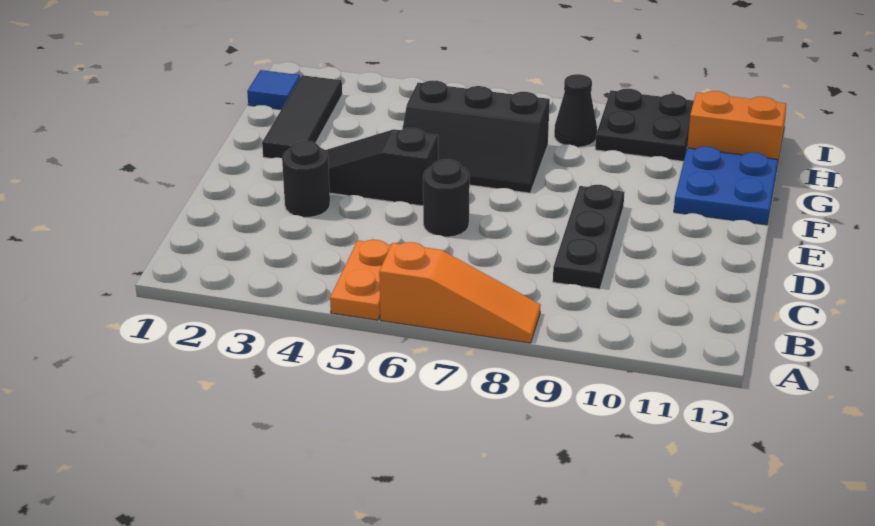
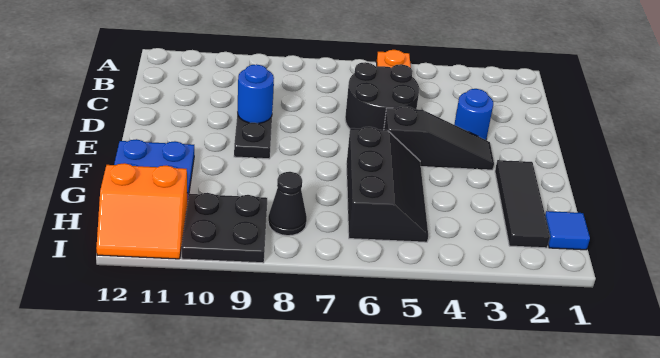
orange 1x3 slope [379,242,540,343] -> none
black 1x1 round brick [282,141,330,217] -> blue 1x1 round brick [454,89,493,140]
black 1x1 round brick [423,159,470,237] -> black 2x2 round brick [345,62,419,130]
none -> blue 1x1 round brick [237,64,274,123]
black 2x3 slope [403,81,550,193] -> black 2x3 slope turned to [347,127,428,242]

